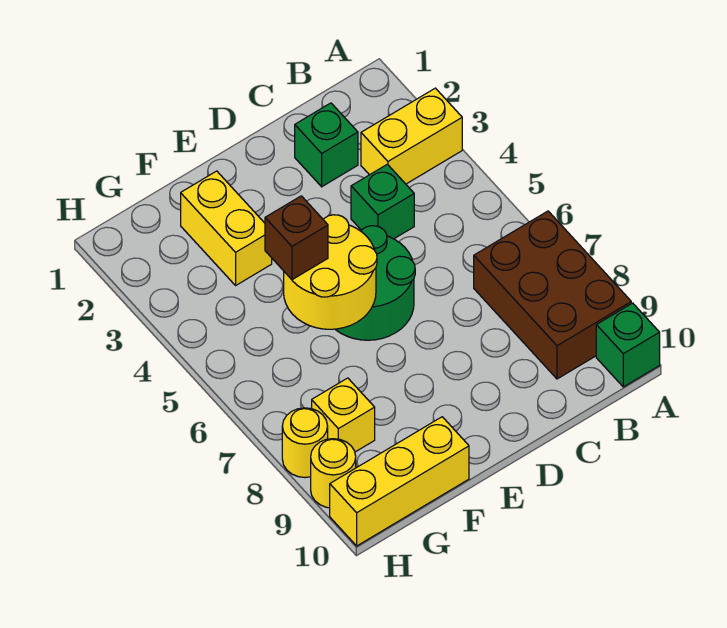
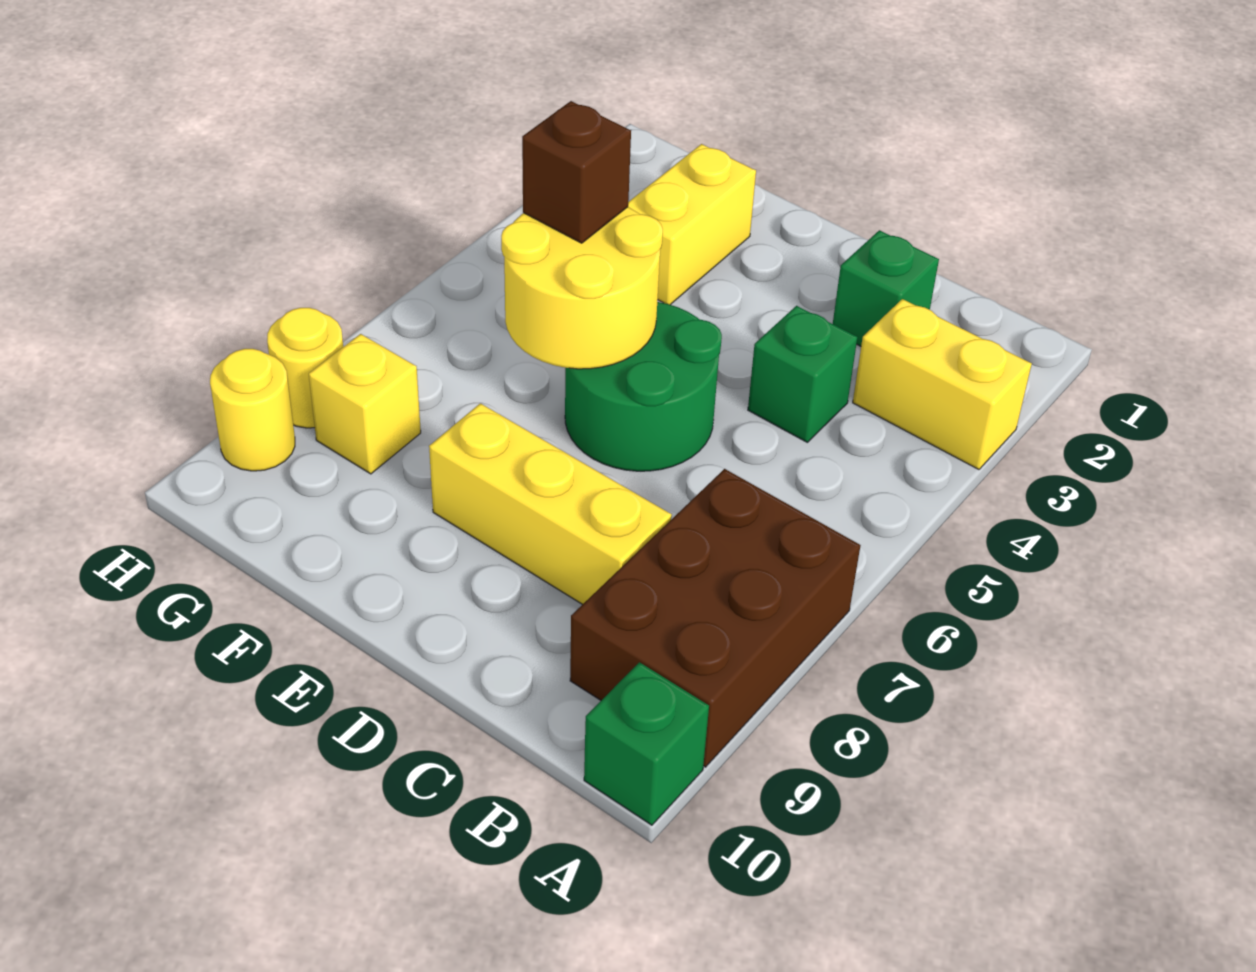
yellow 1x3 brick [330,417,469,546] -> yellow 1x3 brick moved to [429,403,672,605]

